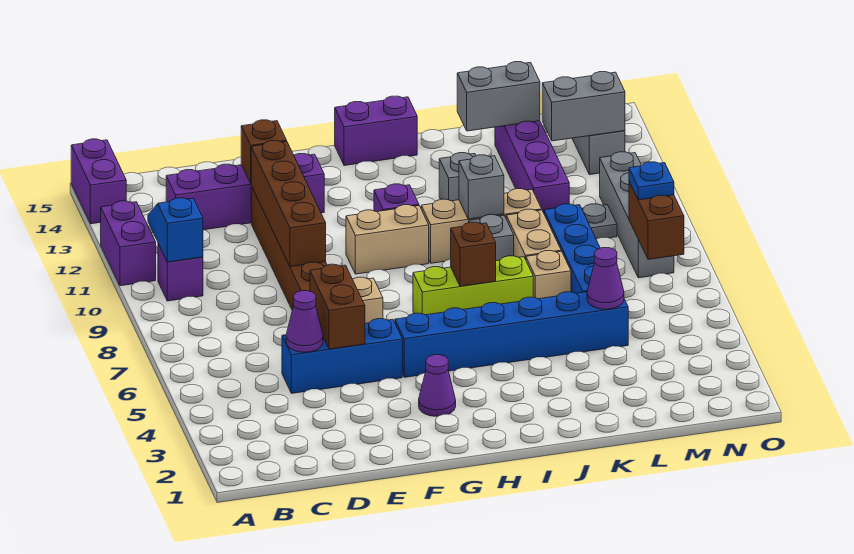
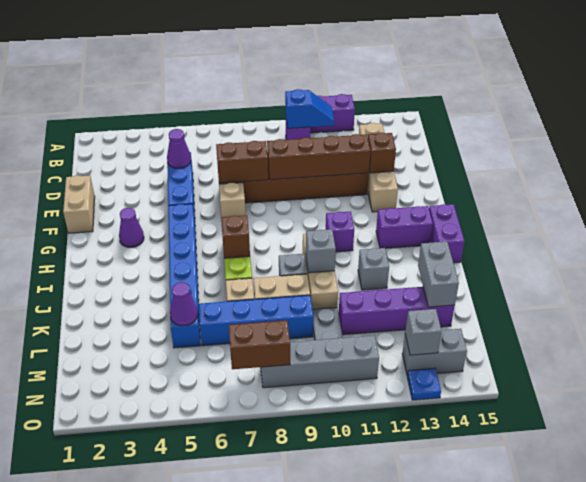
purple 1x2 brick [71,139,126,224] -> purple 1x2 brick moved to [376,206,433,248]
purple 1x4 brick [166,154,324,230] -> tan 1x4 brick [359,123,398,212]
brown 1x2 brick [310,264,365,349] -> brown 1x2 brick moved to [216,141,268,183]
tan 1x2 brick [346,205,429,274] -> tan 1x2 brick moved to [63,175,95,233]
grey 1x2 brick [542,72,625,141] -> grey 1x1 brick [405,309,442,355]
blue 1x1 plate [629,162,674,200] -> blue 1x1 plate moved to [407,368,441,400]

